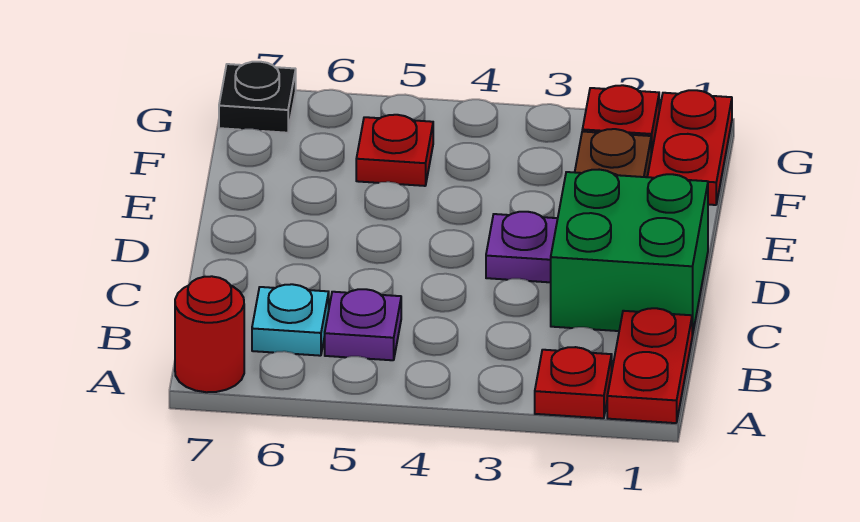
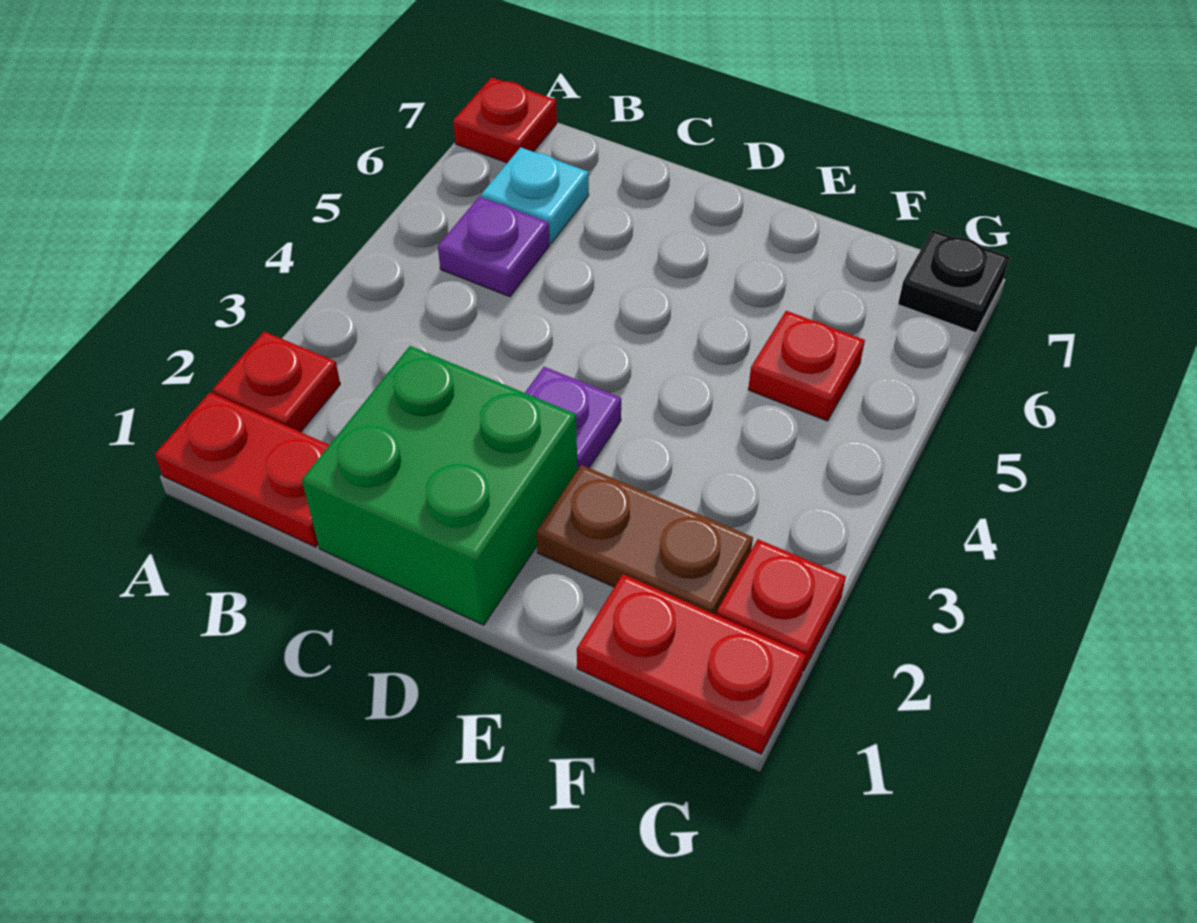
red 1x1 round brick [175,276,244,392] -> red 1x1 plate [453,77,557,163]

